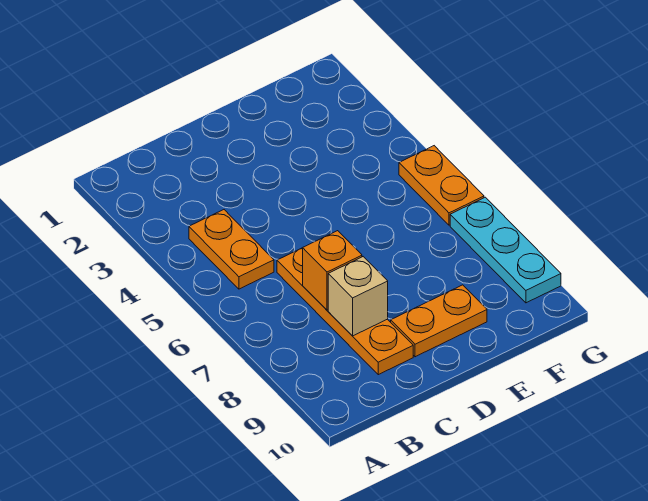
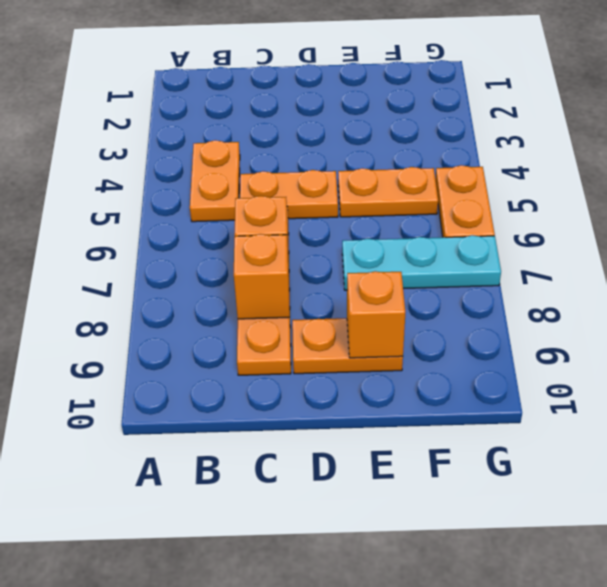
none -> orange 1x2 plate [240,170,338,219]
tan 1x1 brick [328,257,388,336] -> orange 1x1 brick [234,234,290,319]
none -> orange 1x2 plate [338,167,438,217]
none -> orange 1x1 brick [347,271,405,358]
cyan 1x3 plate [450,197,561,303] -> cyan 1x3 plate turned to [342,235,501,290]

